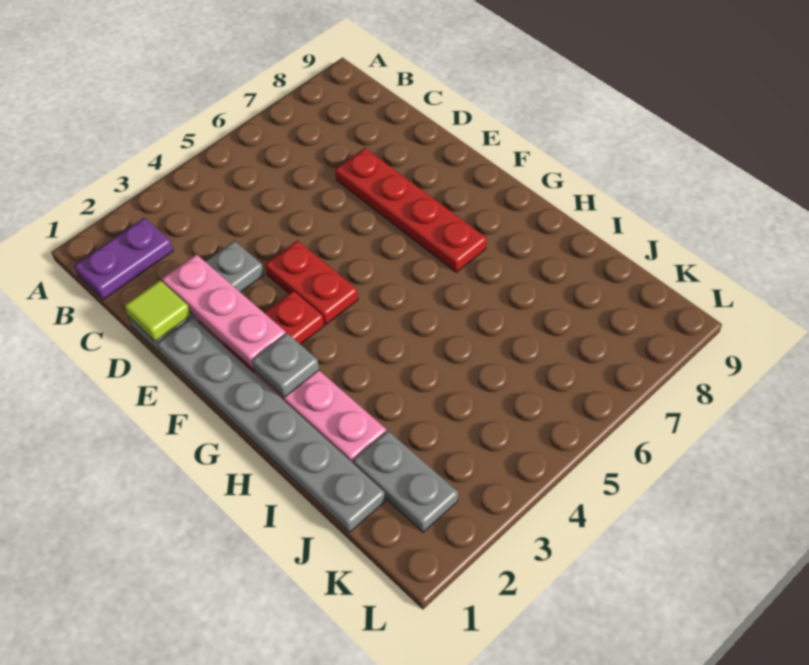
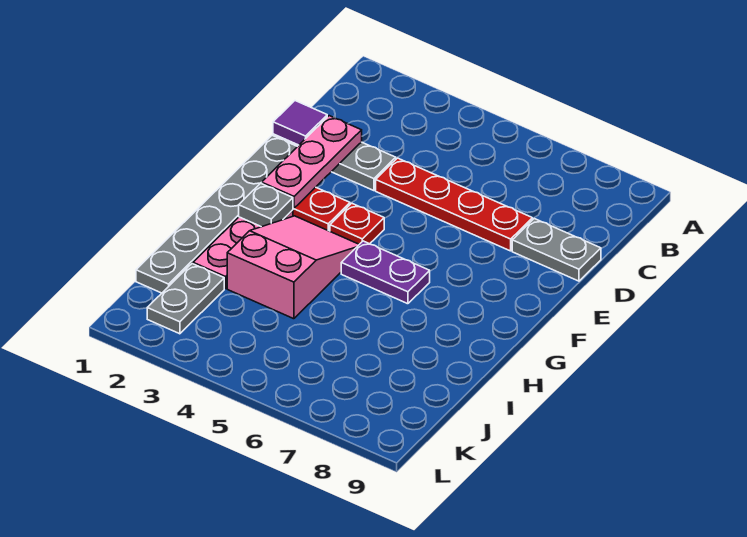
purple 1x2 plate [74,218,173,300] -> purple 1x2 plate moved to [341,241,430,304]
lime 1x1 tile [125,280,191,342] -> purple 1x1 tile [273,101,327,145]
red 1x4 plate [335,148,486,272] -> red 1x4 plate turned to [376,158,532,251]
none -> grey 1x2 plate [512,219,601,281]
red 1x2 plate [265,241,358,324] -> red 1x1 plate [330,203,384,244]
none -> pink 2x3 slope [227,216,359,319]

